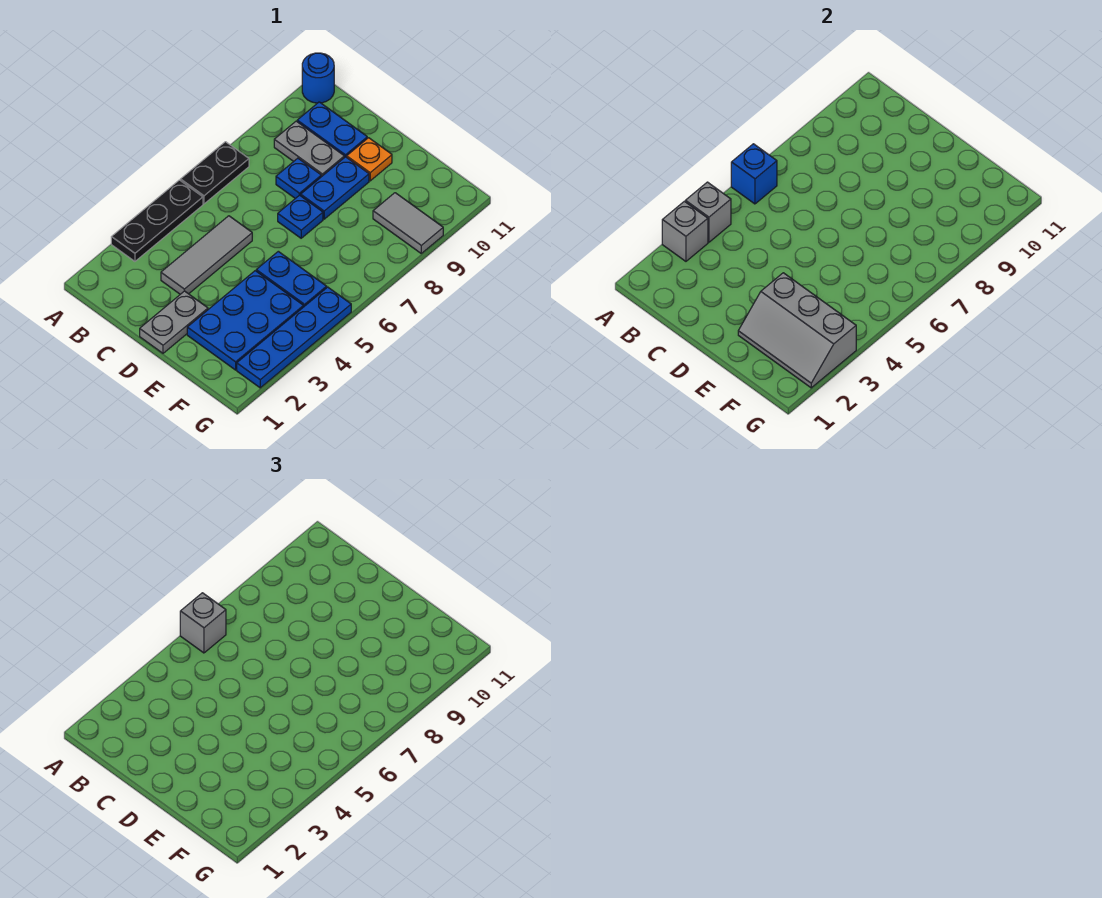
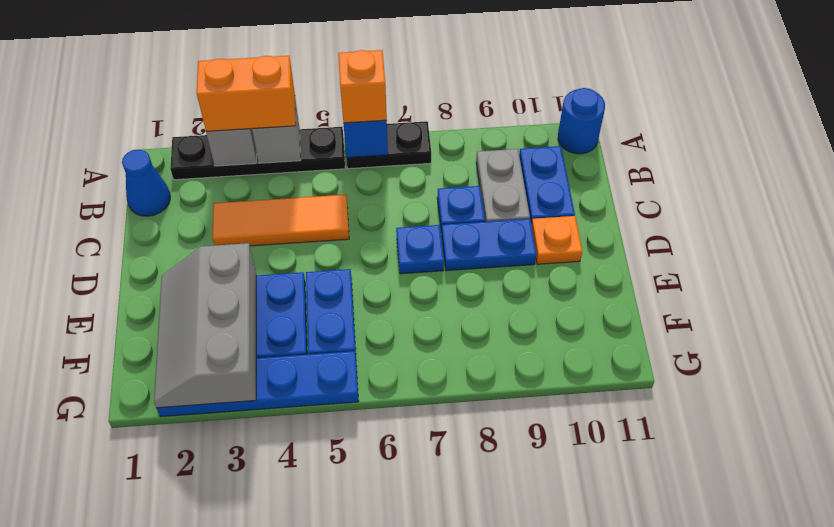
black 1x3 plate [111,180,203,261] -> black 1x4 plate [170,127,345,180]
none -> orange 1x2 brick [197,56,296,131]
grey 1x1 brick [180,593,226,653] -> orange 1x1 brick [338,50,387,123]
none -> blue 1x1 cone [122,150,170,216]
grey 1x3 tile [161,216,252,294] -> orange 1x3 tile [213,195,349,246]
grey 1x2 plate [140,291,208,353] -> none
grey 1x2 tile [373,193,443,253] -> none

